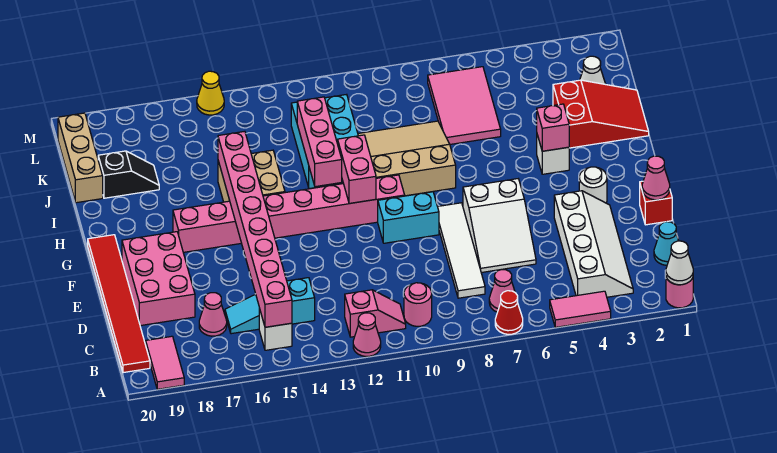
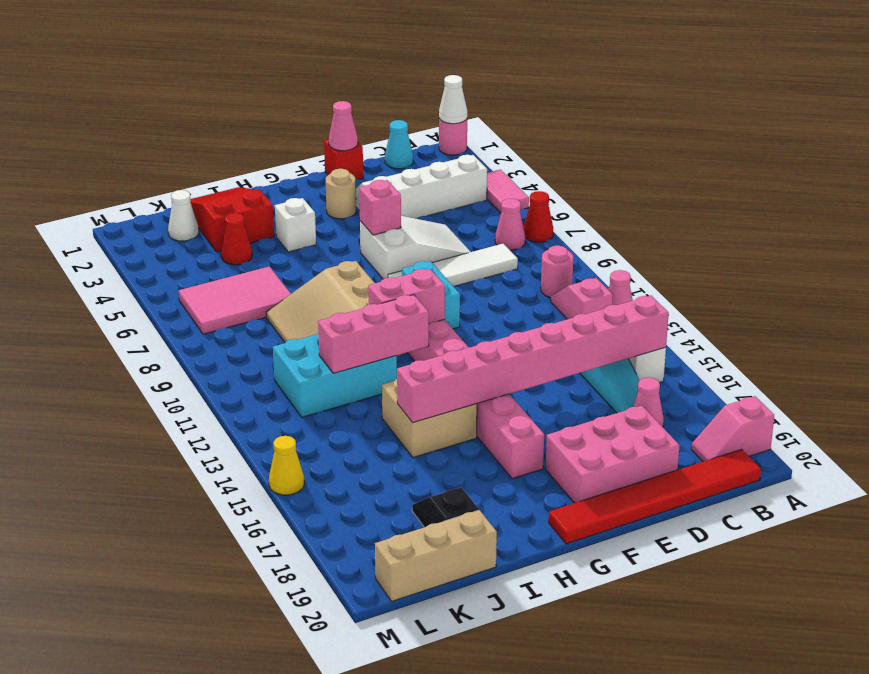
pink 1x2 tile [146,336,184,389] -> pink 1x2 slope [691,396,774,462]
white 1x1 round brick [579,167,607,203] -> tan 1x1 round brick [325,169,356,219]
pink 1x1 brick [537,104,569,151] -> pink 1x1 brick moved to [359,180,401,235]
none -> red 1x1 cone [221,213,252,265]

